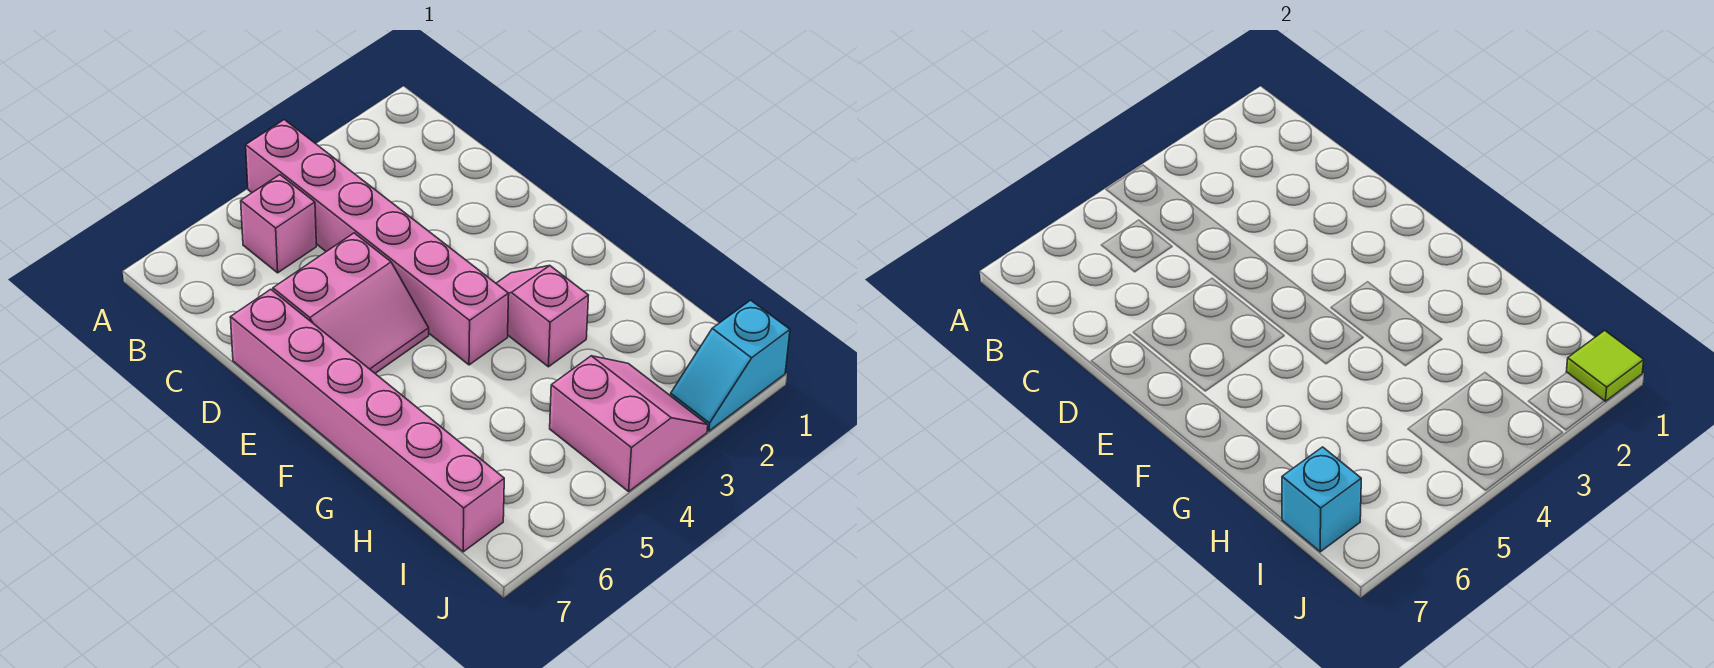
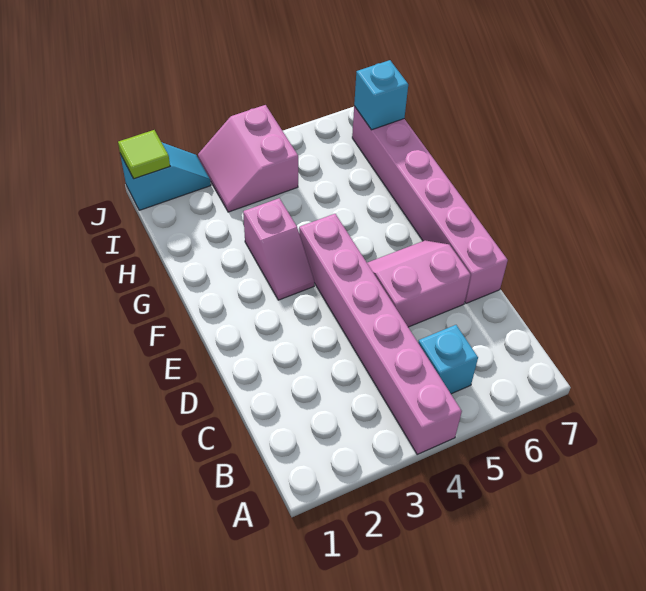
pink 1x1 brick [241,175,316,273] -> cyan 1x1 brick [418,325,478,394]

